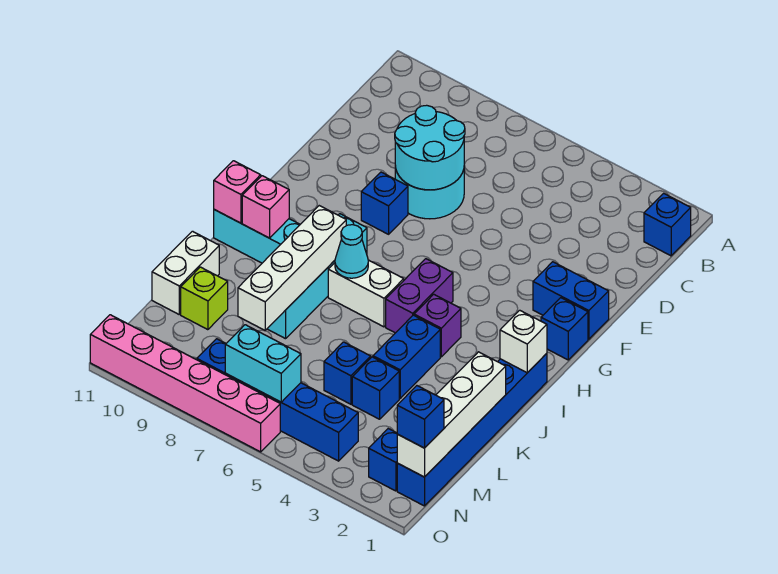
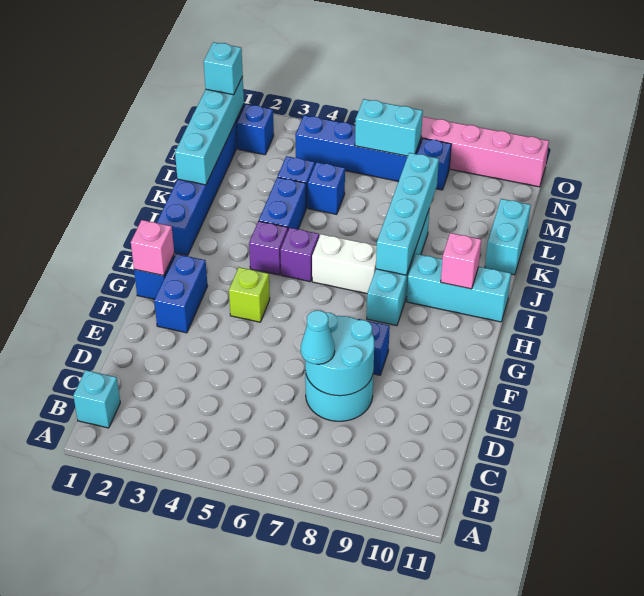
blue 1x1 brick [644,193,691,256] -> cyan 1x1 brick [73,370,120,428]
blue 1x2 brick [533,262,609,339] -> blue 1x2 brick turned to [154,254,207,333]
purple 1x2 brick [386,259,453,333] -> purple 1x1 brick [280,228,319,282]
white 1x1 brick [500,310,547,373] -> none
cyan 1x1 cone [335,225,368,278] -> cyan 1x1 cone moved to [301,311,335,364]
white 1x4 brick [238,206,346,330] -> cyan 1x4 brick [376,153,439,275]
pink 1x1 brick [214,161,261,223] -> pink 1x1 brick moved to [131,220,174,276]
white 1x4 brick [397,352,506,477] -> cyan 1x4 brick [175,77,244,185]
white 1x2 brick [152,231,219,314] -> cyan 1x2 brick [485,199,531,275]
lime 1x1 brick [181,267,228,330] -> lime 1x1 brick moved to [229,267,270,322]
blue 1x1 brick [397,386,444,448] -> cyan 1x1 brick [204,42,243,95]

